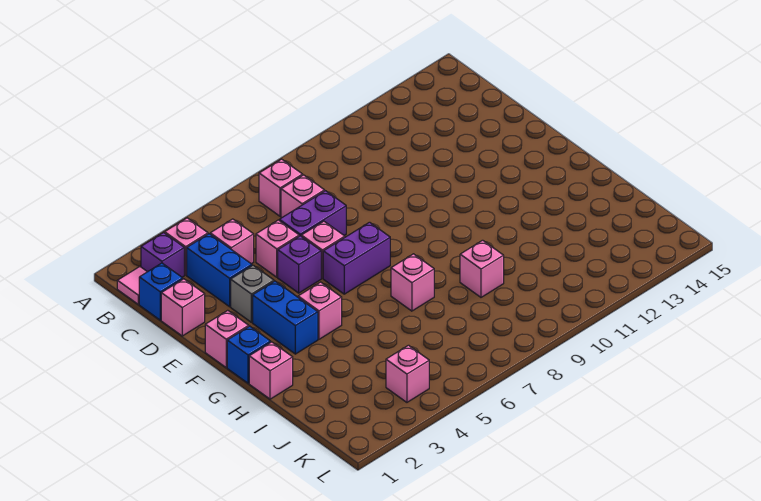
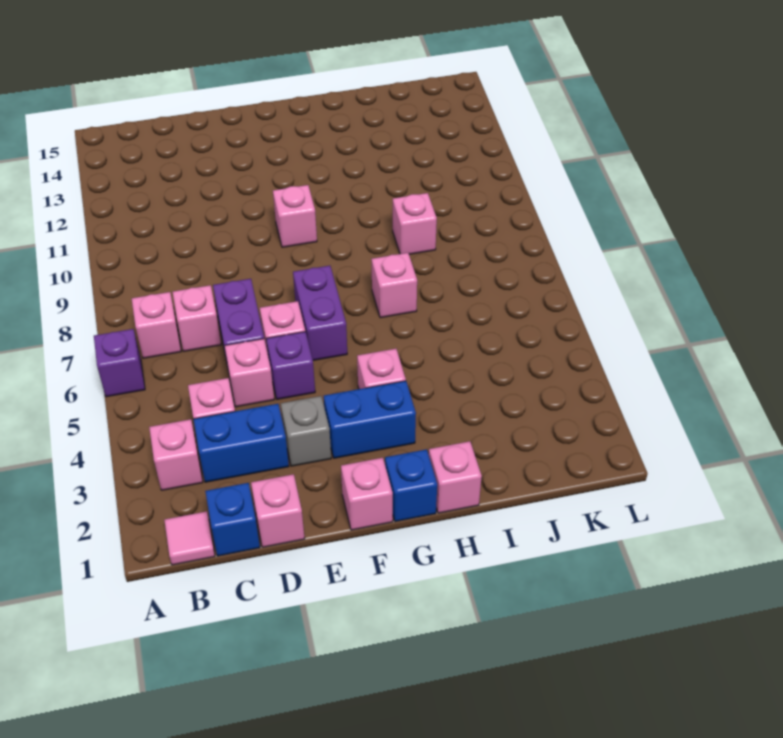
purple 1x1 brick [141,233,184,277] -> purple 1x1 brick moved to [94,329,145,397]
pink 1x1 brick [386,345,429,402] -> pink 1x1 brick moved to [273,185,317,247]

